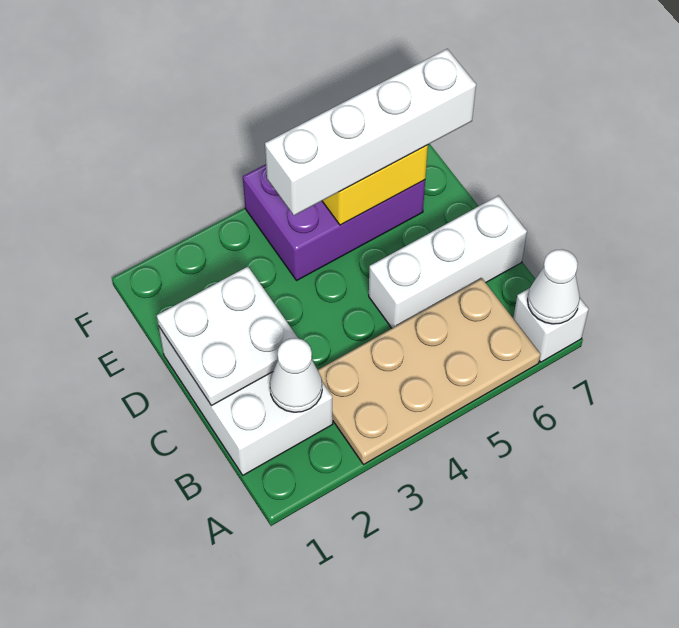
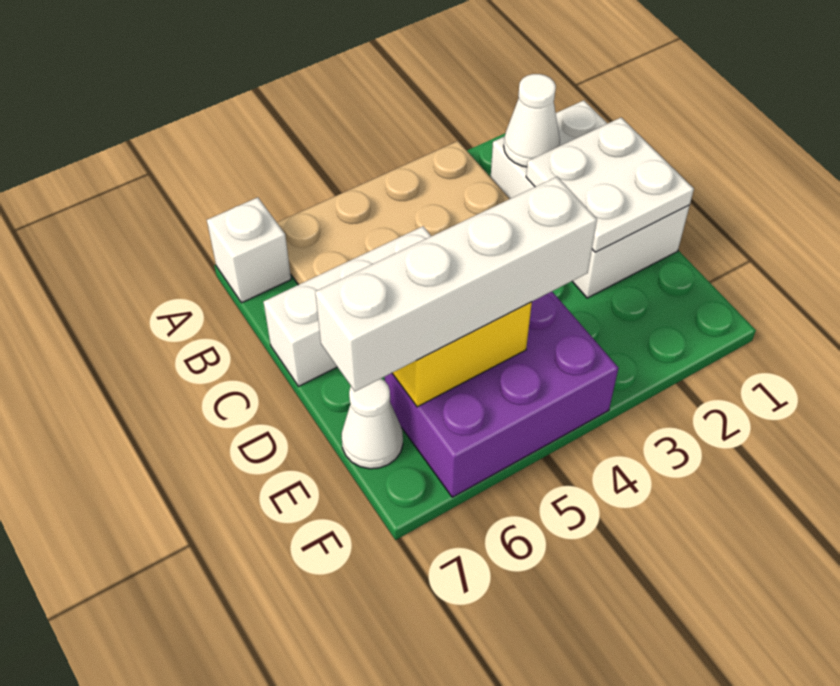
white 1x1 cone [528,250,580,324] -> white 1x1 cone moved to [341,379,403,469]

